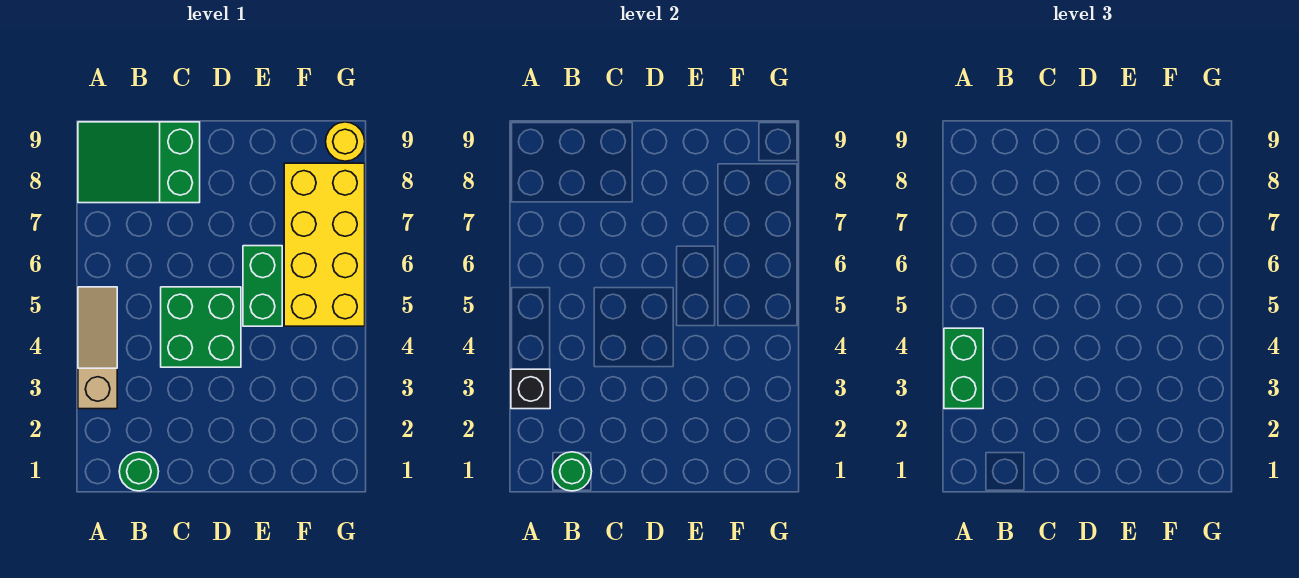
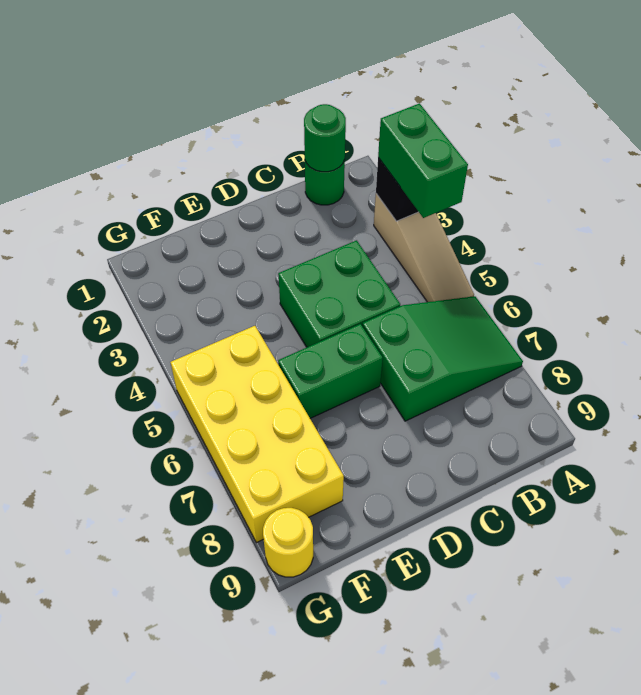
green 2x3 slope [78,122,200,203] -> green 2x3 slope moved to [362,296,523,421]
green 1x2 brick [243,246,282,326] -> green 1x2 brick turned to [278,324,383,418]

